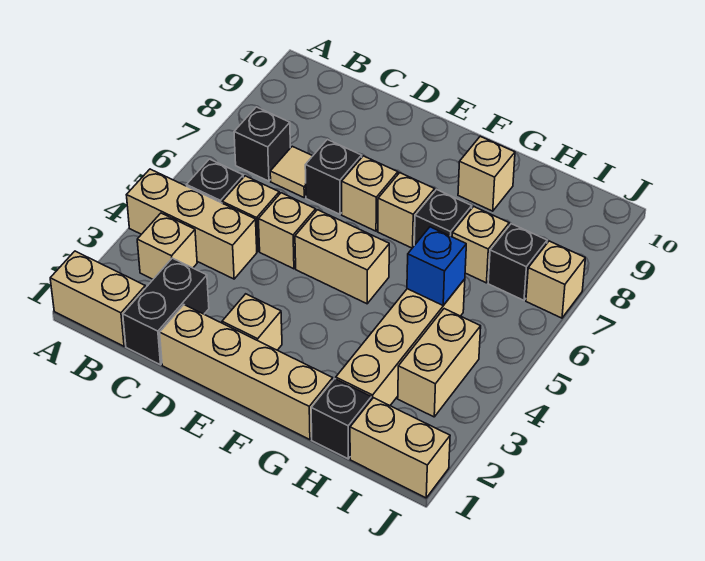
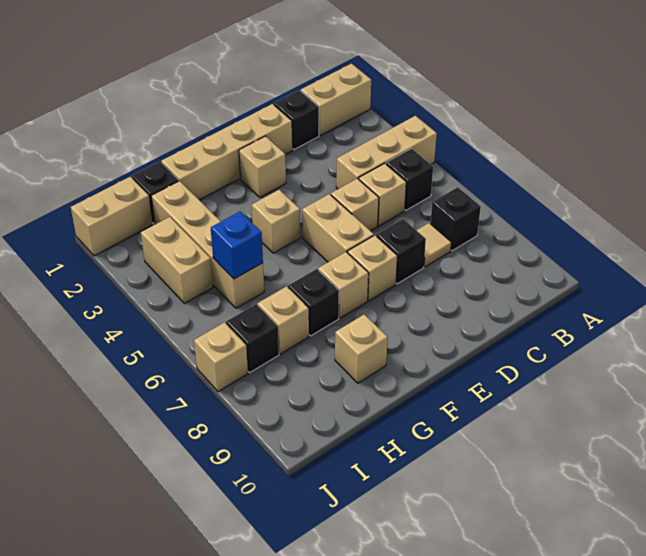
tan 1x1 brick [137,213,197,279] -> tan 1x1 brick moved to [252,190,300,253]
black 1x2 brick [123,258,209,365] -> black 1x1 brick [274,90,319,150]
tan 1x2 brick [295,210,389,304] -> tan 1x2 brick turned to [302,194,374,262]

